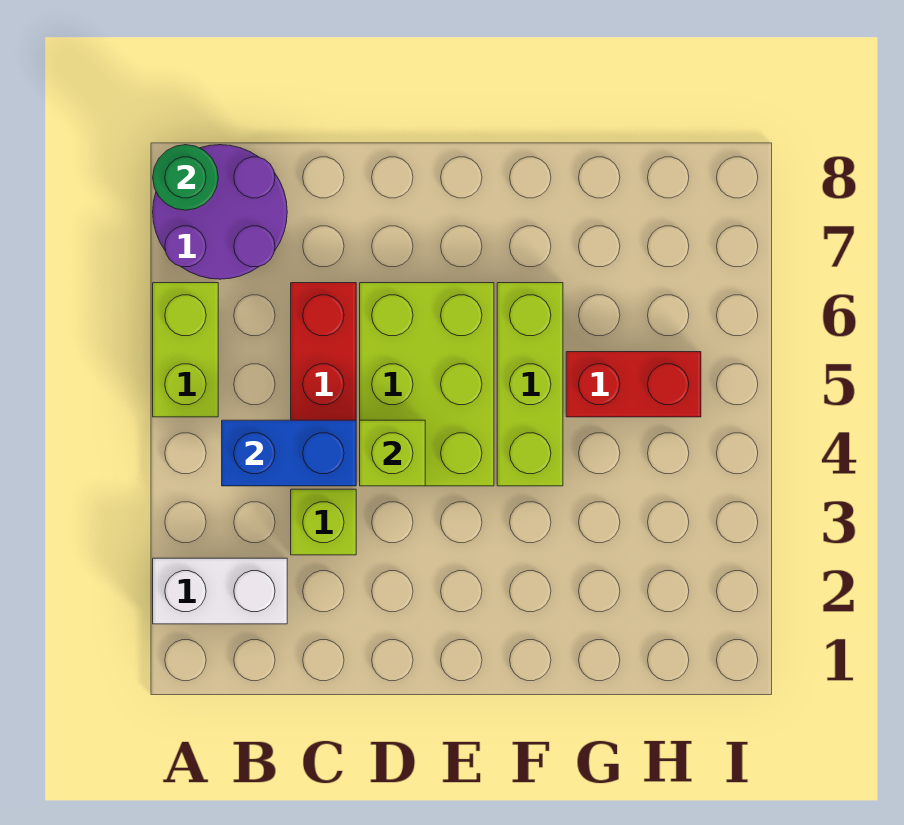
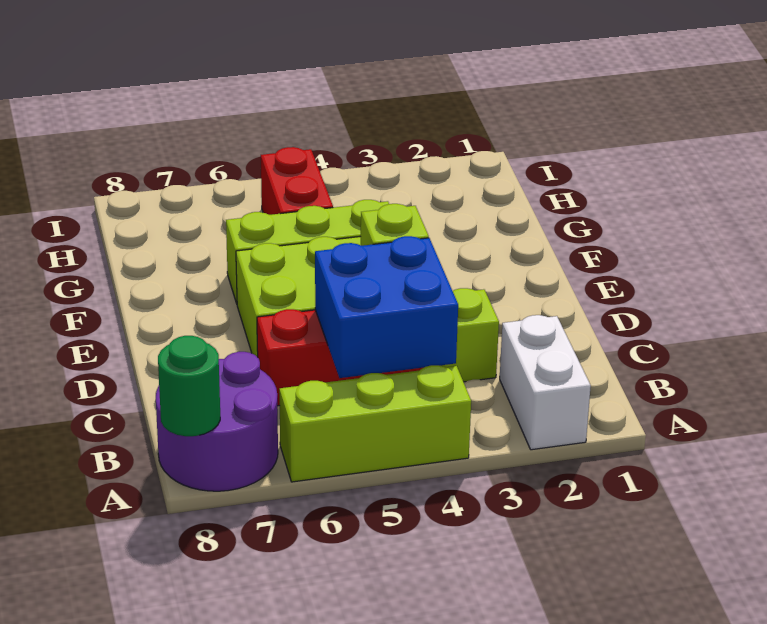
lime 1x2 brick [153,283,218,417] -> lime 1x3 brick [279,365,471,482]
blue 1x2 brick [222,420,356,486] -> blue 2x2 brick [315,236,458,378]

